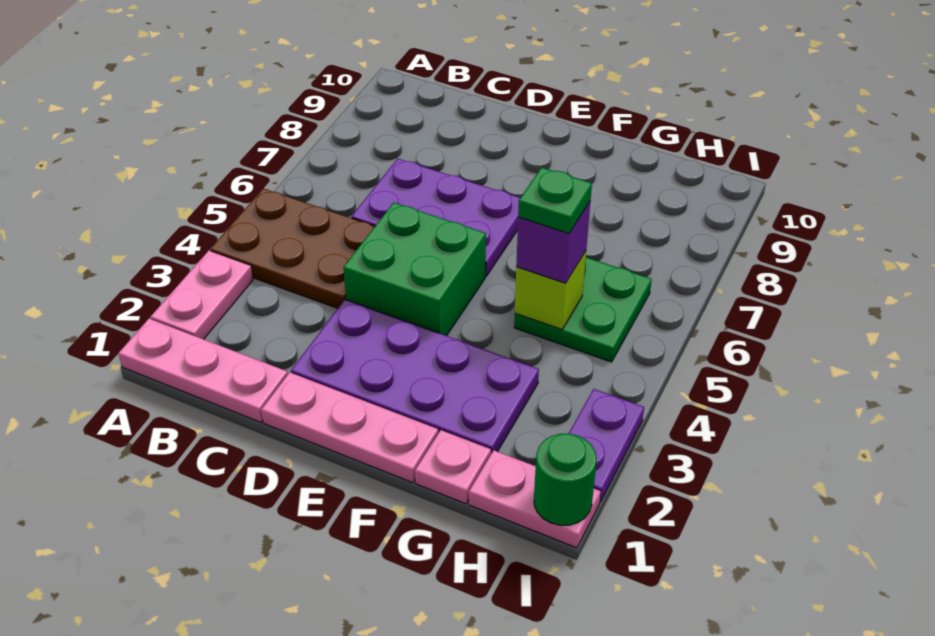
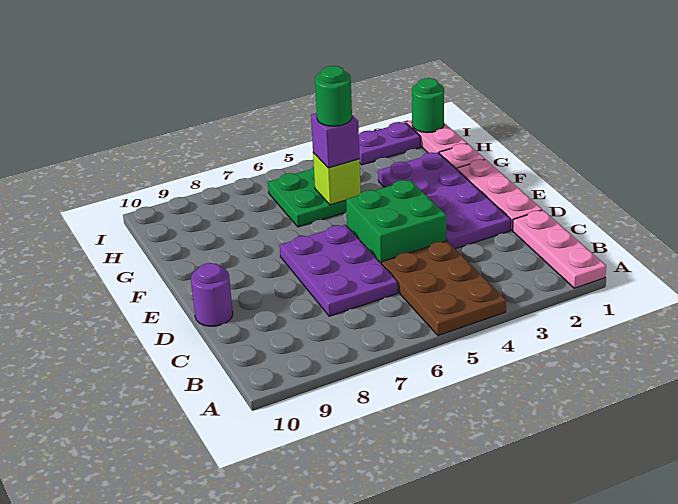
pink 1x2 plate [151,251,253,339] -> none
none -> purple 1x1 round brick [191,263,233,326]
green 1x1 plate [518,167,592,233] -> green 1x1 round brick [315,66,352,126]

